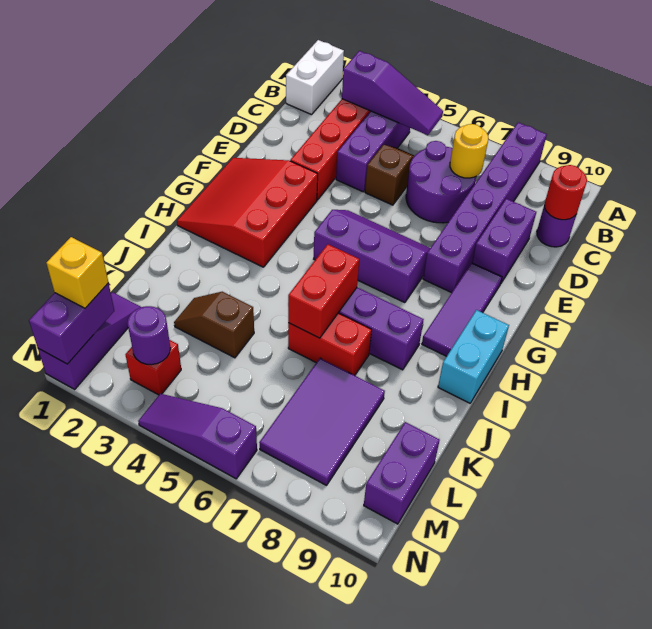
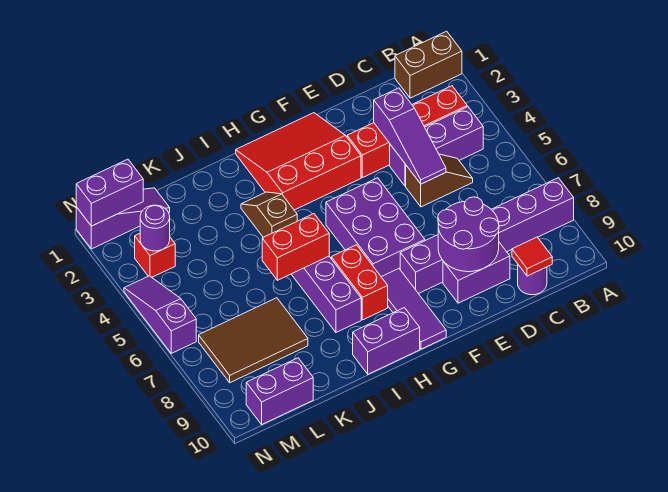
white 1x2 brick [286,40,344,115] -> brown 1x2 brick [395,31,462,98]
purple 1x3 slope [342,51,443,135] -> purple 1x3 slope moved to [374,88,446,184]
purple 2x2 round brick [406,141,476,223] -> purple 2x2 round brick moved to [438,197,499,272]
yellow 1x1 round brick [450,124,488,178] -> none
red 1x1 round brick [544,165,587,220] -> red 1x1 tile [512,237,552,276]
purple 2x3 slope [314,210,430,303] -> purple 2x3 brick [326,178,425,277]
purple 1x3 tile [422,263,502,356] -> purple 1x3 tile turned to [382,269,446,349]
cyan 1x2 brick [438,310,509,403] -> purple 1x2 brick [353,308,420,374]
red 1x2 brick [288,313,372,375] -> red 1x2 brick moved to [331,245,388,320]
brown 1x2 slope [174,292,254,358] -> brown 1x2 slope moved to [241,192,297,237]
purple 2x3 tile [259,358,385,485] -> brown 2x3 tile [199,298,308,383]
yellow 1x1 brick [46,237,108,308] -> none

